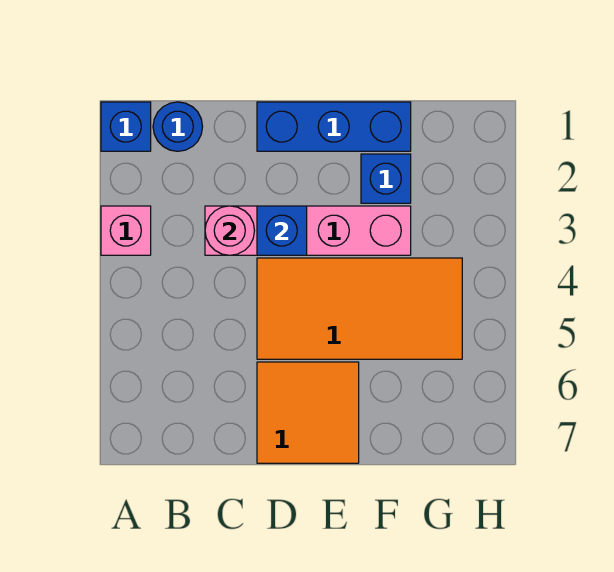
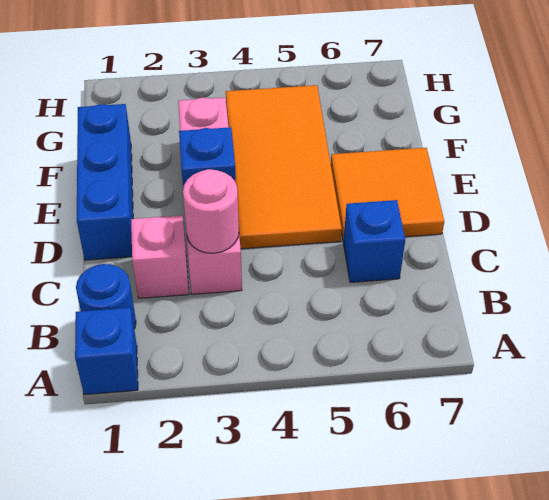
pink 1x1 brick [101,206,151,255] -> pink 1x1 brick moved to [131,215,189,298]
blue 1x1 brick [361,154,411,203] -> blue 1x1 brick moved to [343,200,405,282]

